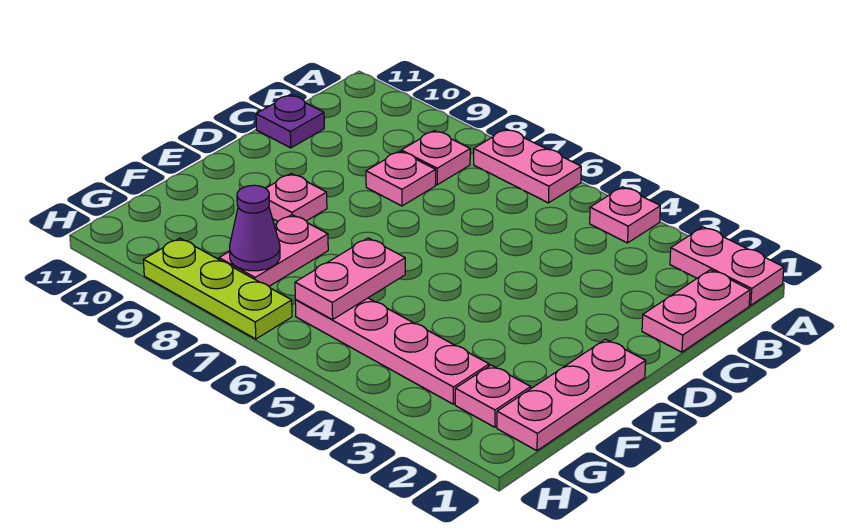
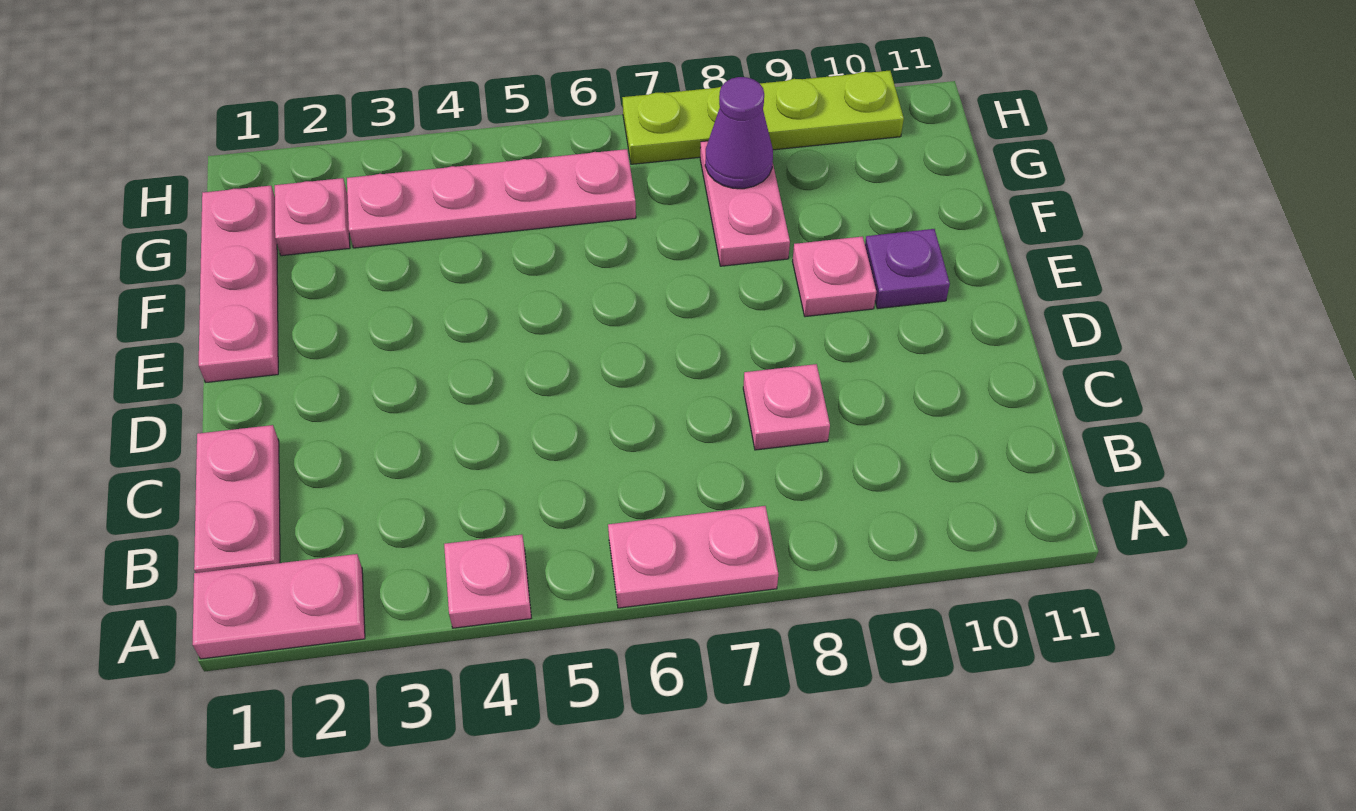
pink 1x1 plate [401,131,470,185] -> none
purple 1x1 plate [256,95,324,148] -> purple 1x1 plate moved to [865,229,950,309]
pink 1x2 plate [295,238,405,320] -> none
lime 1x3 plate [144,238,292,339] -> lime 1x4 plate [622,70,904,164]

